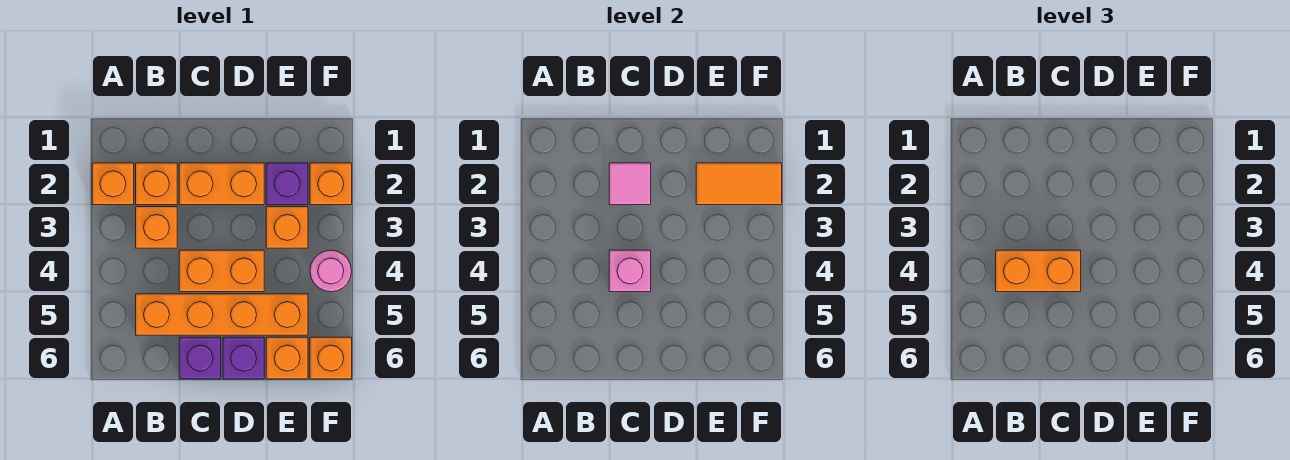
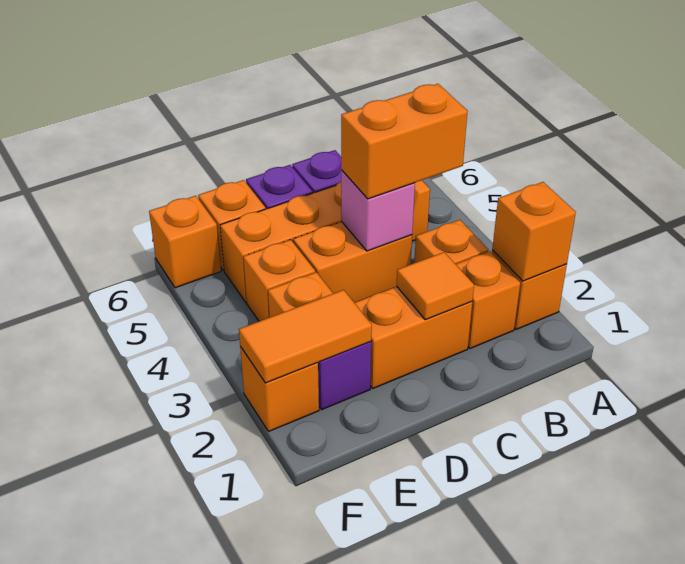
none -> orange 1x1 brick [492,182,576,281]
pink 1x1 tile [609,163,651,205] -> orange 1x1 tile [397,252,474,320]
none -> orange 1x1 brick [243,240,315,321]
pink 1x1 round brick [310,250,351,292] -> none

